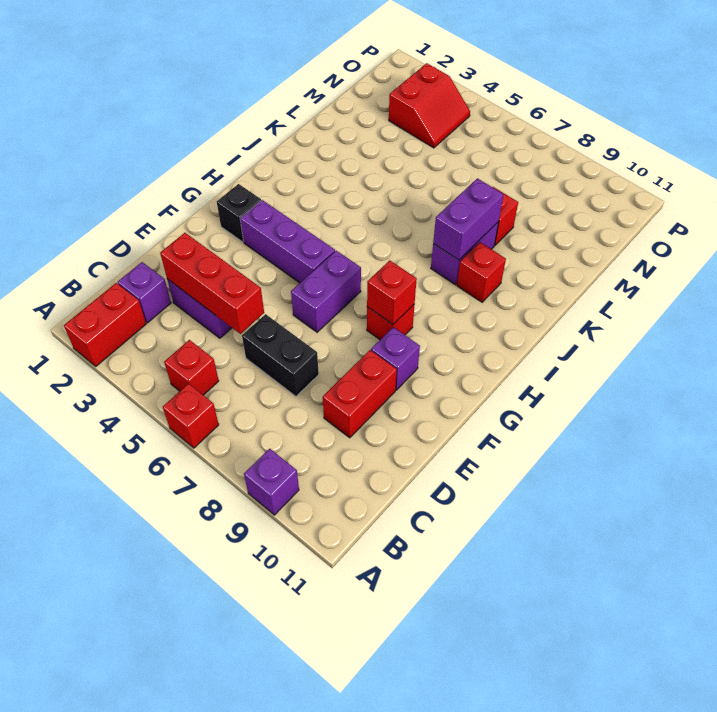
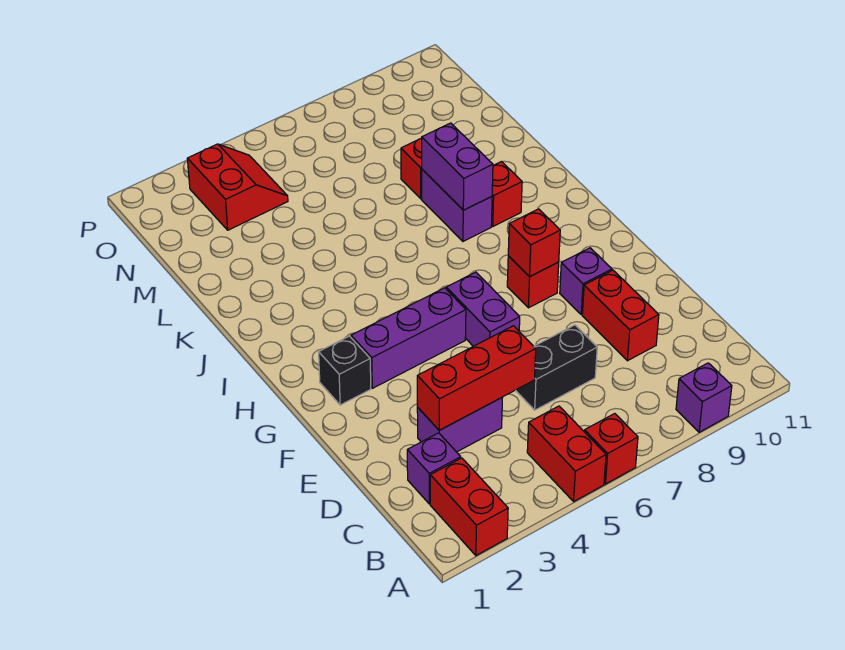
red 1x1 brick [164,340,219,395] -> red 1x2 brick [527,406,606,501]

